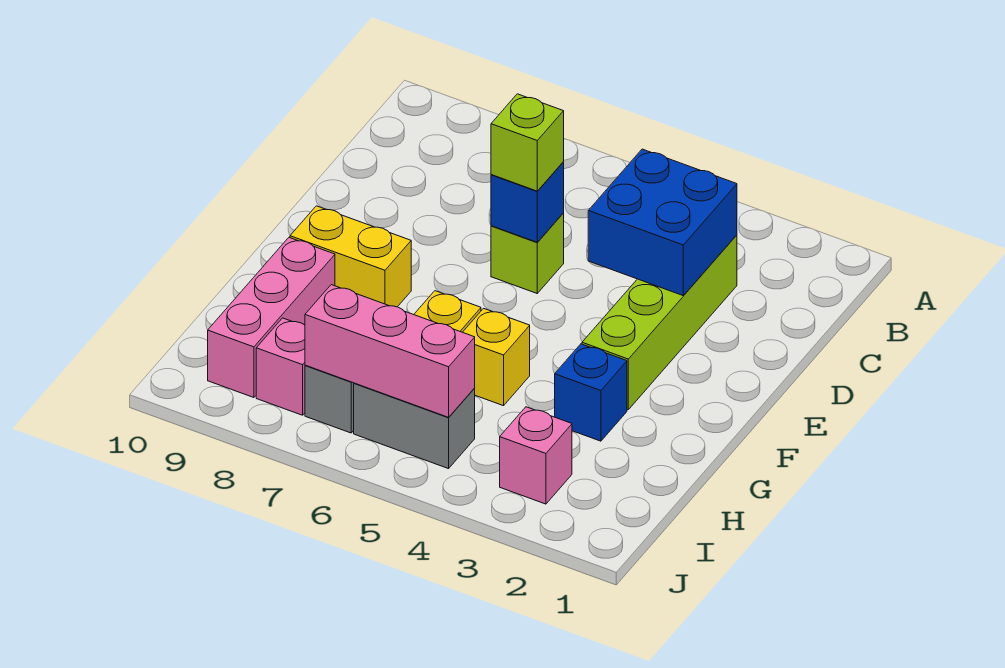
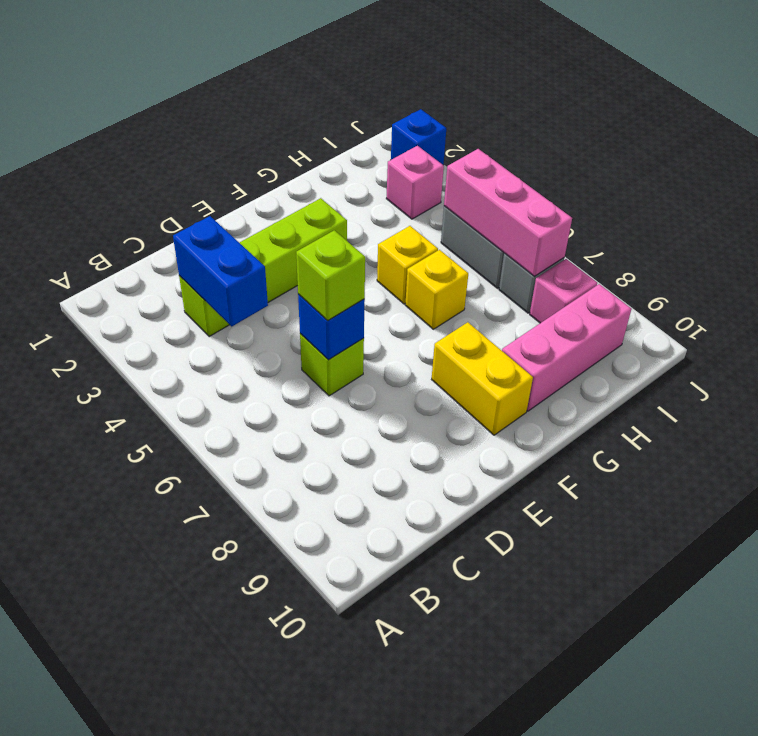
blue 2x2 brick [588,149,737,296] -> blue 1x2 brick [173,216,268,327]
blue 1x1 brick [555,344,627,441] -> blue 1x1 brick moved to [391,109,446,165]

